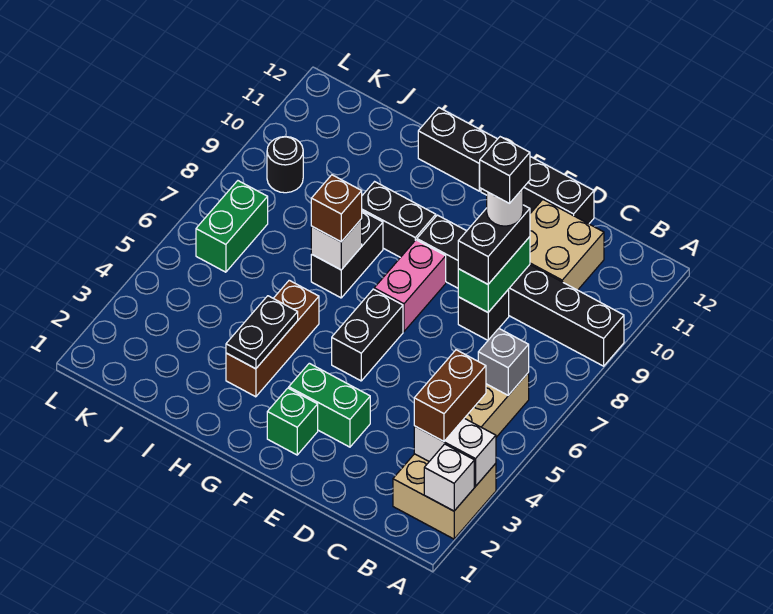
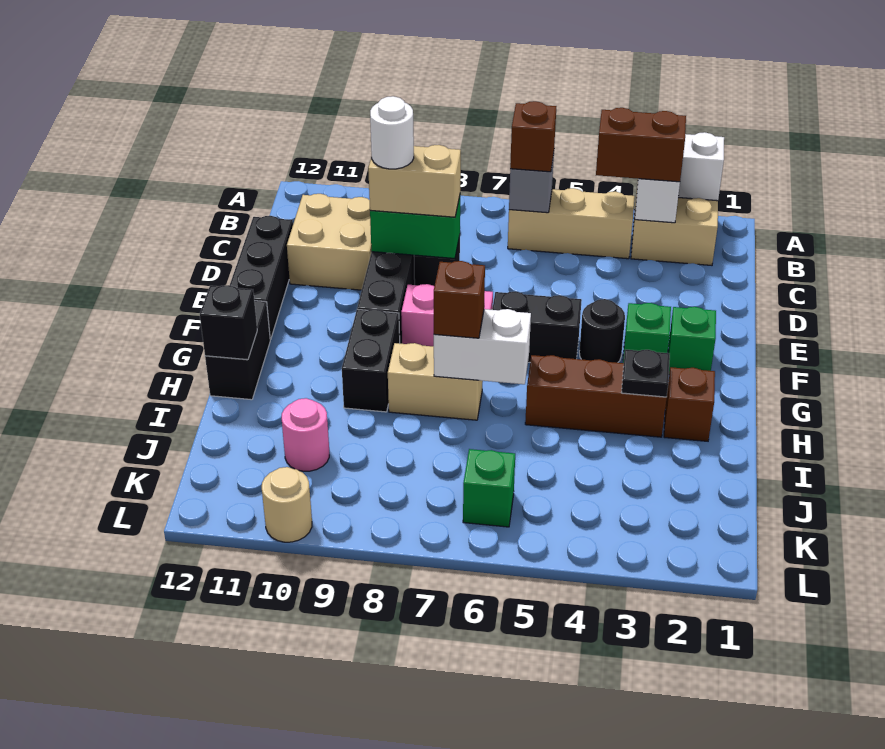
none -> brown 1x1 brick [510,101,557,172]
black 1x2 brick [458,205,530,284] -> tan 1x2 brick [368,145,461,217]
black 1x1 brick [480,137,530,203] -> black 1x1 brick moved to [200,285,257,360]
green 1x2 brick [289,363,370,447] -> green 1x1 brick [623,303,671,363]
none -> brown 1x1 brick [664,367,715,441]
black 1x2 plate [226,296,298,369] -> black 1x1 plate [622,350,670,397]
black 1x2 brick [311,211,383,298] -> tan 1x2 brick [388,343,483,420]
white 1x1 brick [311,219,362,270] -> white 1x2 brick [434,309,531,384]
none -> pink 1x1 round brick [282,398,329,471]
green 1x2 brick [196,181,268,272] -> green 1x1 brick [463,449,515,527]
black 1x1 round brick [267,137,303,193] -> black 1x1 round brick moved to [579,299,625,363]
none -> tan 1x1 round brick [262,467,312,542]

